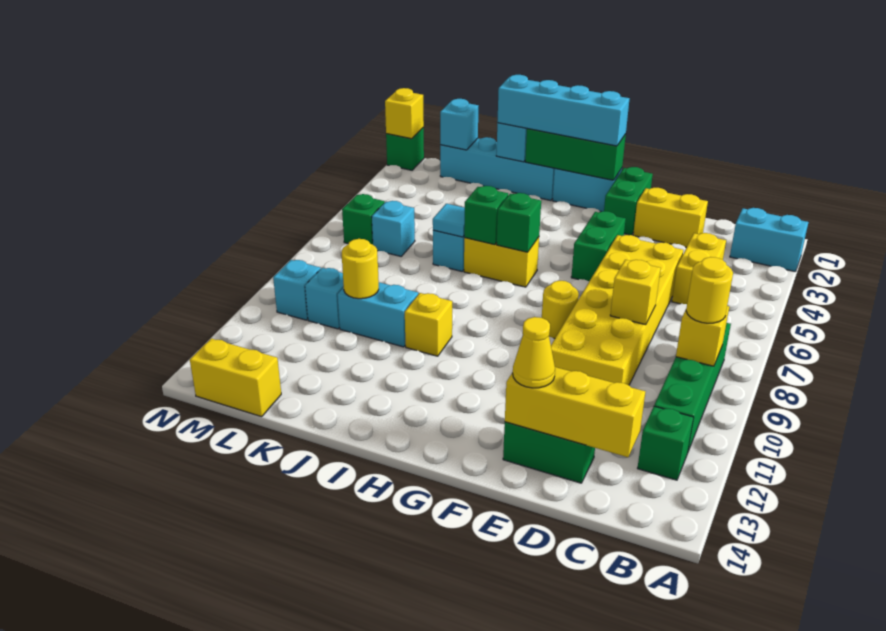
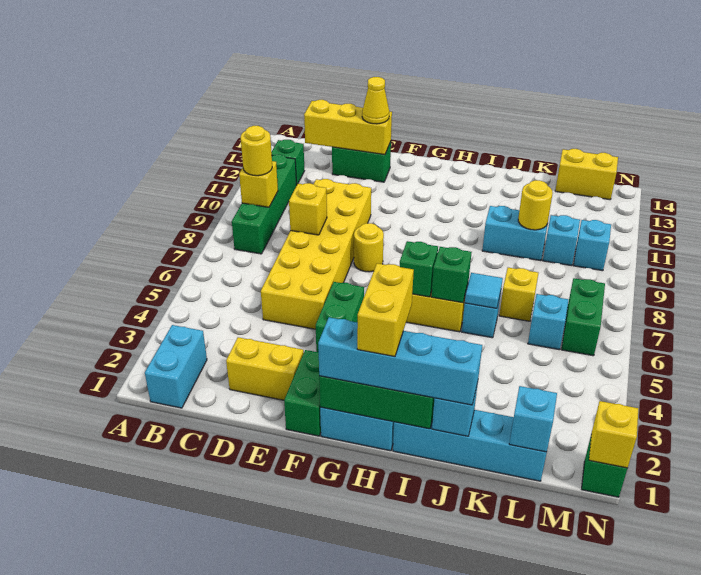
cyan 1x2 brick [730,208,808,271] -> cyan 1x2 brick turned to [145,325,207,408]
yellow 1x2 brick [672,233,726,304] -> yellow 1x2 brick moved to [357,263,414,356]
yellow 1x1 brick [405,293,452,356] -> yellow 1x1 brick moved to [499,268,538,321]
green 1x1 brick [342,194,385,245] -> green 1x2 brick [562,278,605,356]

